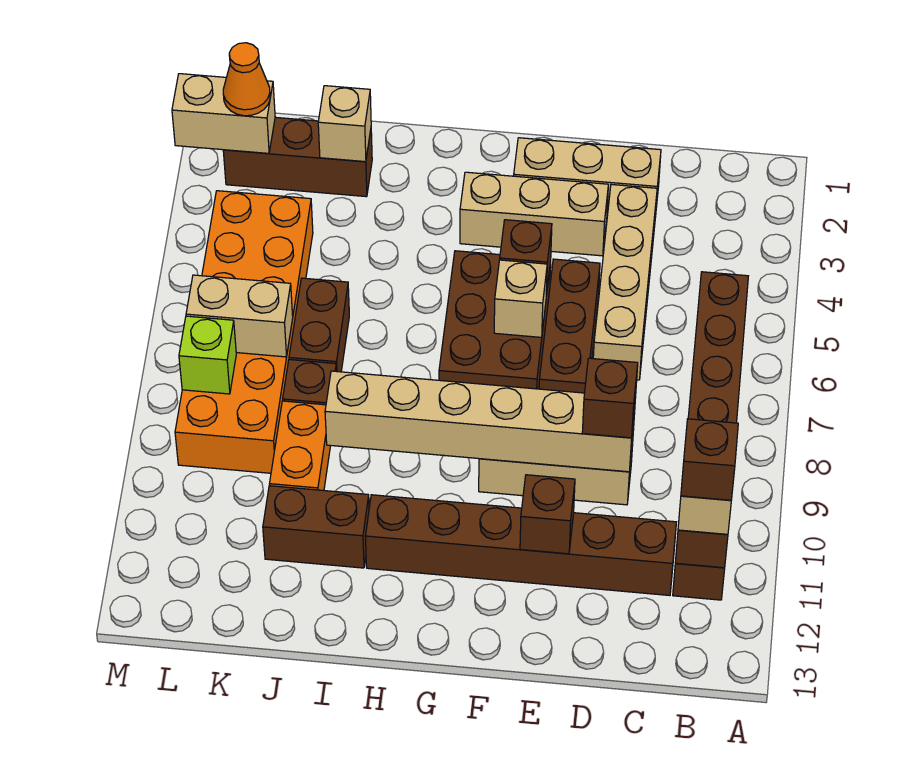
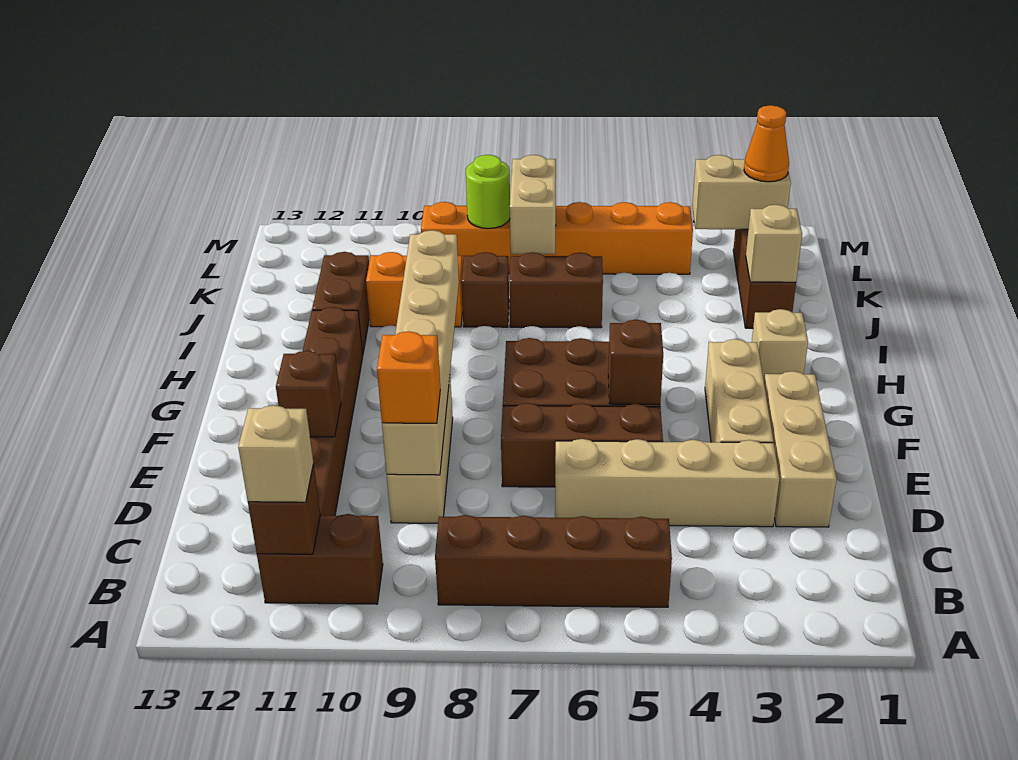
brown 1x1 brick [681,419,738,500] -> none
brown 1x1 brick [582,358,638,438] -> orange 1x1 brick [377,331,440,423]
tan 1x1 brick [494,260,547,337] -> tan 1x1 brick moved to [752,309,808,380]
orange 2x6 brick [175,191,313,473] -> orange 1x6 brick [421,202,693,274]
tan 1x2 brick [172,74,275,153] -> tan 1x2 brick turned to [692,155,791,229]
lime 1x1 brick [179,316,236,394] -> lime 1x1 round brick [466,155,510,229]

